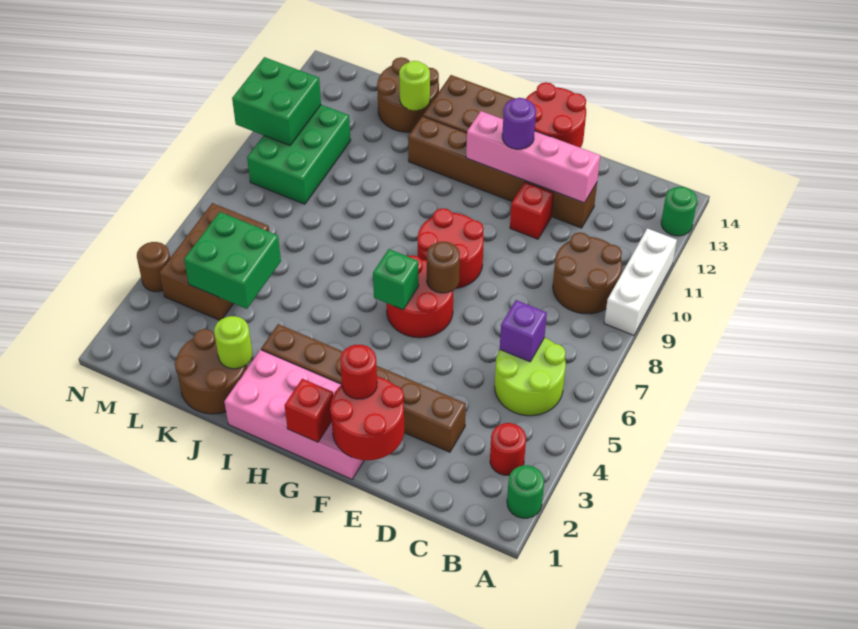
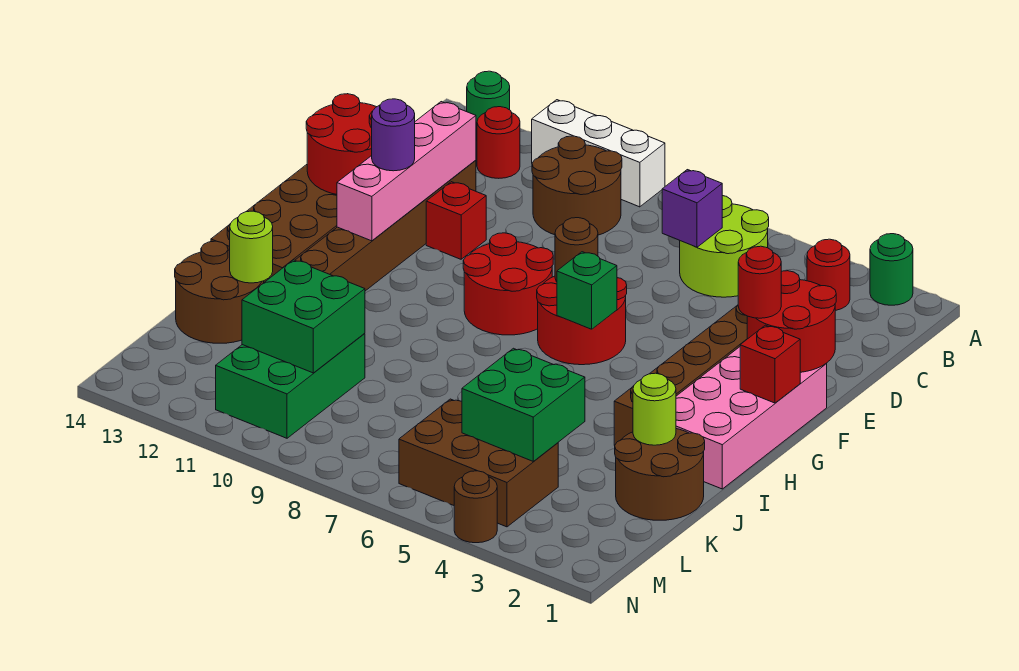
none -> red 1x1 round brick [477,107,520,178]
green 2x3 brick [247,105,351,204] -> green 2x3 brick turned to [216,334,365,438]
green 2x2 brick [232,57,321,145] -> green 2x2 brick moved to [242,260,365,373]

